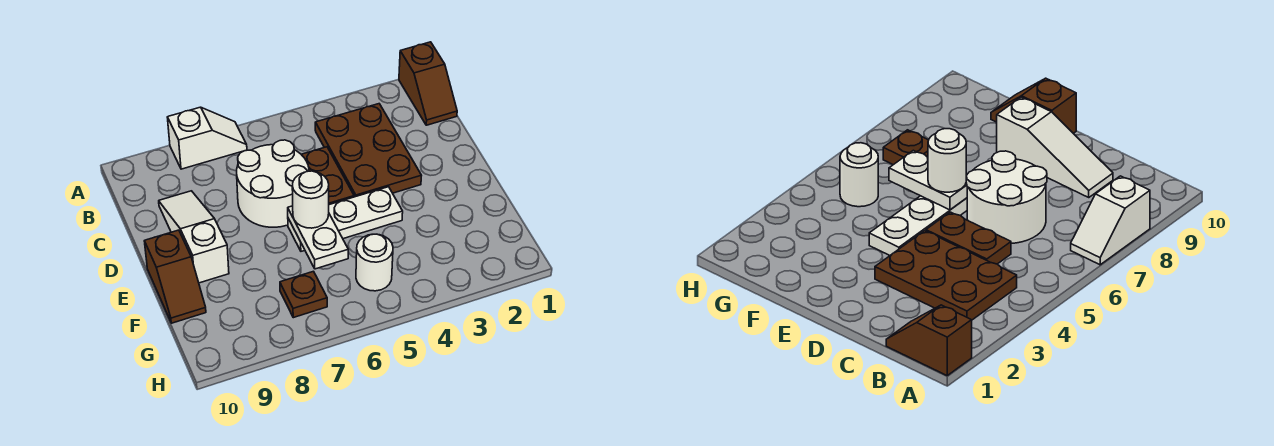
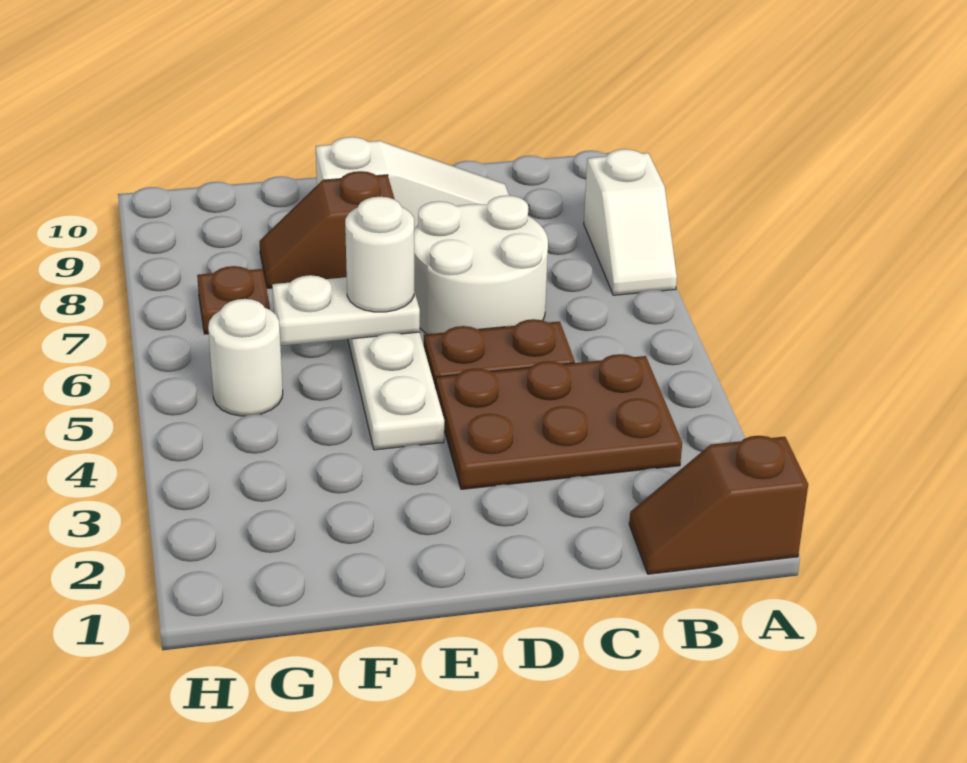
brown 1x2 slope [144,230,206,323] -> brown 1x2 slope moved to [260,171,395,288]

